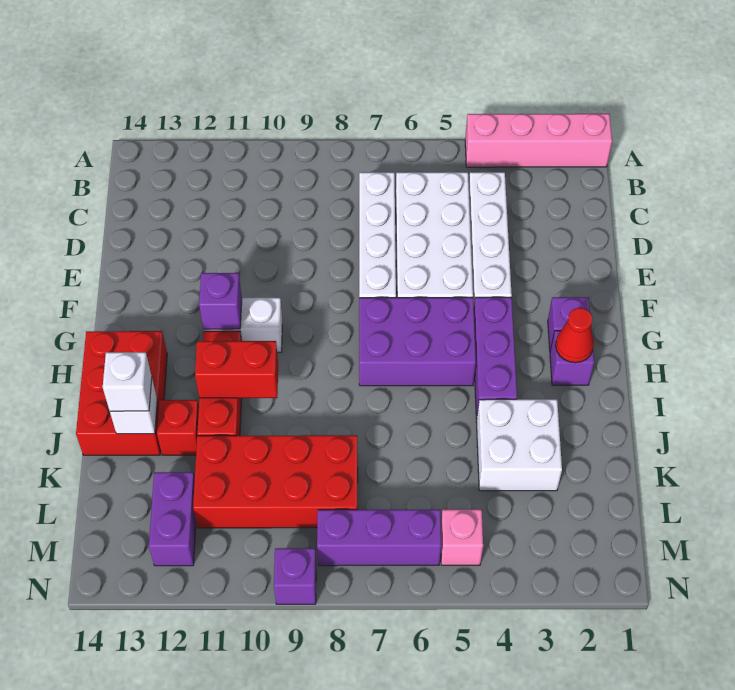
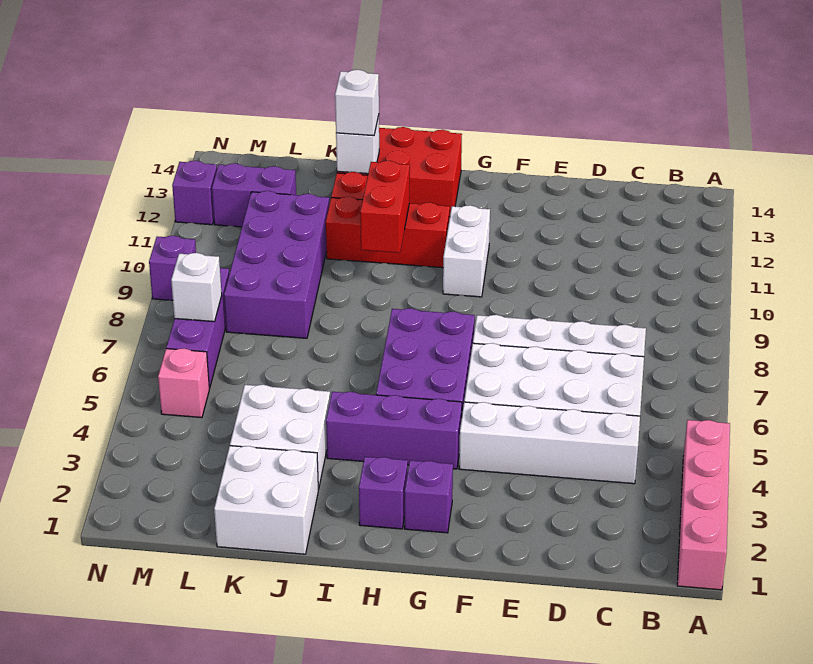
purple 1x1 brick [199,273,242,329] -> purple 1x1 brick moved to [172,161,217,225]
red 1x1 cone [556,308,594,363] -> none
none -> white 2x2 brick [214,446,318,554]
red 2x4 brick [193,435,358,528] -> purple 2x4 brick [224,191,329,338]
none -> white 1x1 brick [171,253,222,322]

